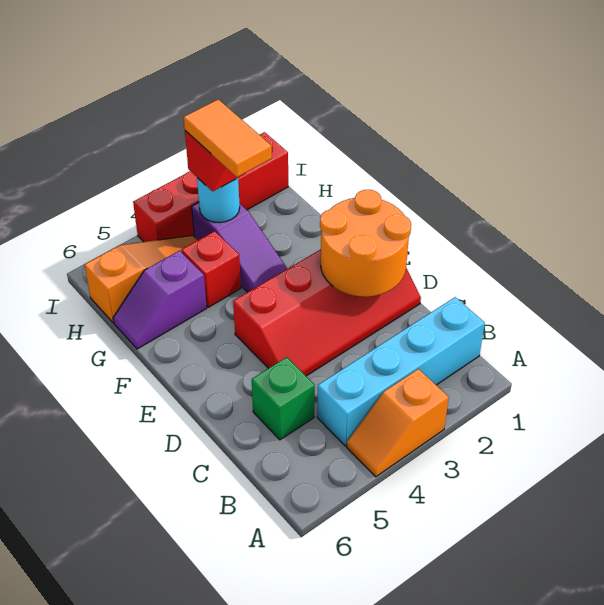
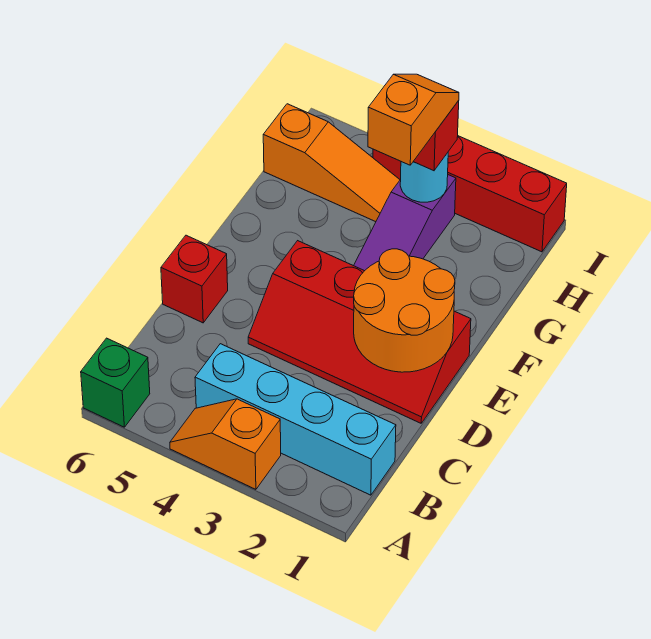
green 1x1 brick [252,357,315,440] -> green 1x1 brick moved to [81,338,150,427]
orange 1x2 tile [184,99,272,177] -> orange 1x2 slope [368,74,459,165]
red 1x1 brick [181,231,241,307] -> red 1x1 brick moved to [161,235,228,323]
purple 1x2 slope [113,251,207,349] -> none

